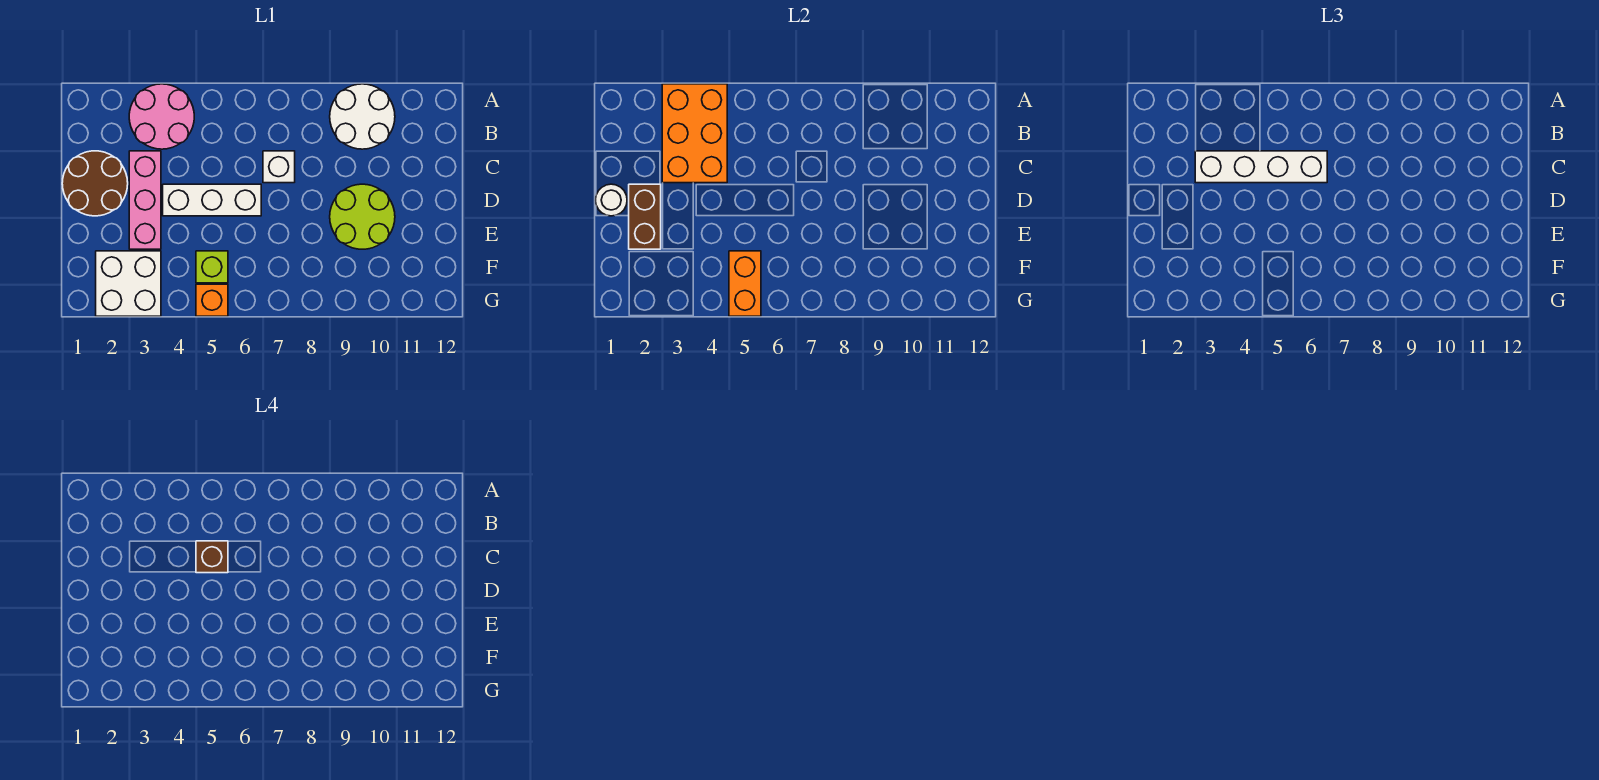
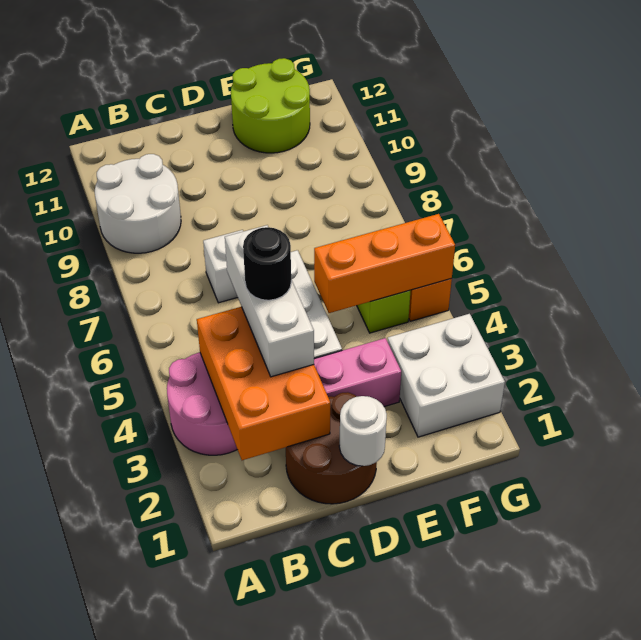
orange 2x3 brick [662,84,727,183] -> orange 2x3 brick turned to [197,307,330,460]
white 1x4 brick [1195,151,1327,183] -> white 1x3 brick [225,225,314,377]
none -> black 1x1 round brick [243,227,291,300]
brown 1x1 brick [196,541,228,573] -> none
brown 1x2 brick [629,184,661,249] -> none
lime 2x2 round brick [330,184,395,249] -> lime 2x2 round brick moved to [231,58,310,153]
orange 1x2 brick [729,251,761,316] -> orange 1x3 brick [314,214,455,313]

